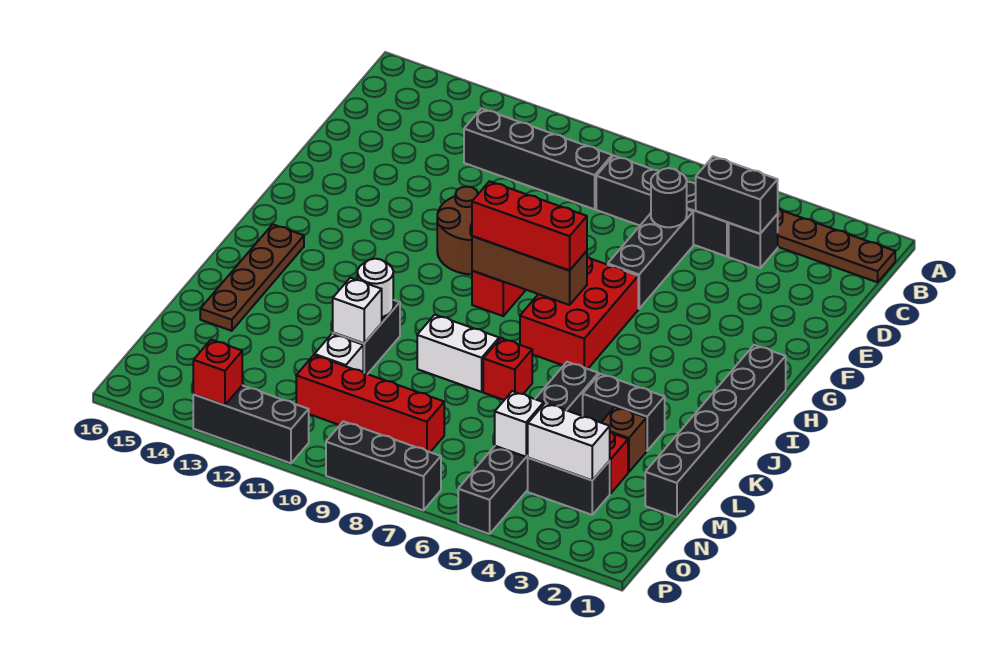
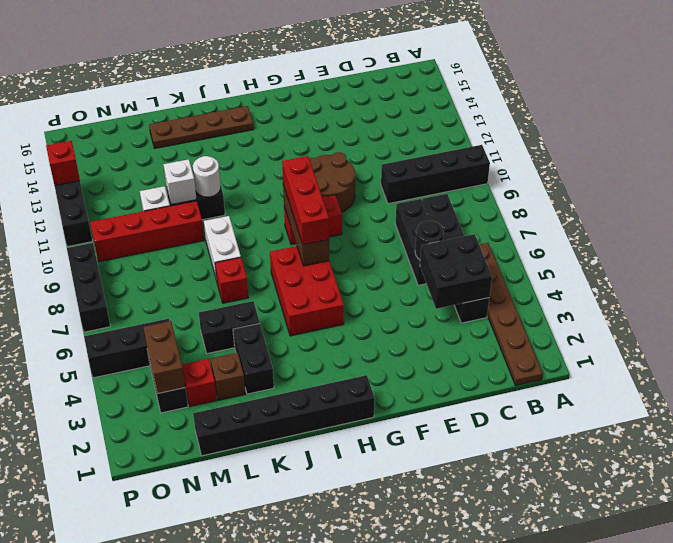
black 1x2 brick [696,156,778,234] -> black 2x2 brick [420,234,492,309]
black 1x4 brick [464,108,612,209] -> black 1x4 brick turned to [381,145,490,204]
black 1x3 brick [608,210,693,309] -> black 1x3 brick turned to [395,199,430,285]
red 2x3 brick [520,257,638,369] -> red 2x3 brick turned to [270,246,344,336]
white 1x2 brick [527,403,610,480] -> brown 1x2 brick [143,321,185,394]
white 1x1 brick [495,391,544,457] -> none
red 1x4 brick [296,355,444,452] -> red 1x4 brick turned to [90,201,204,262]

